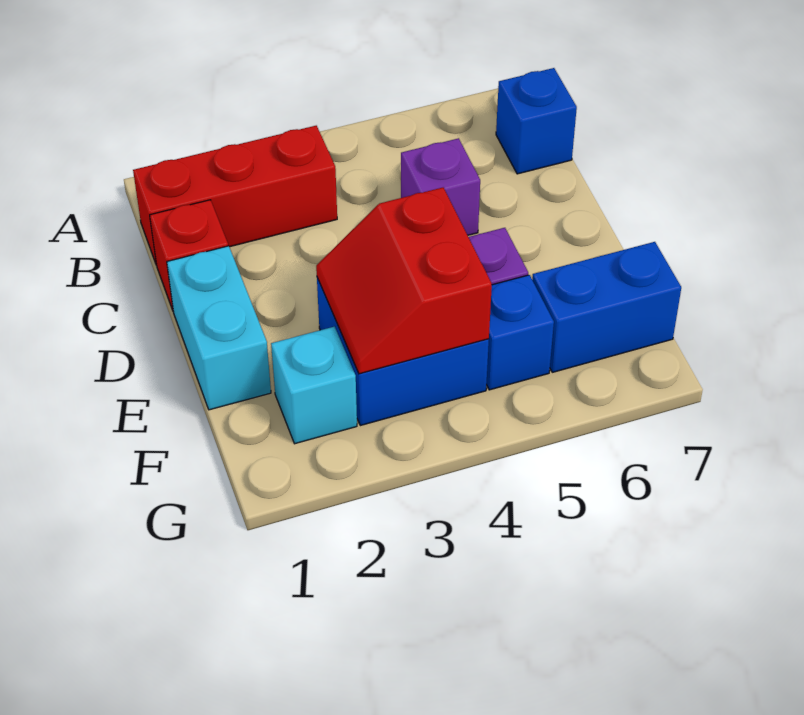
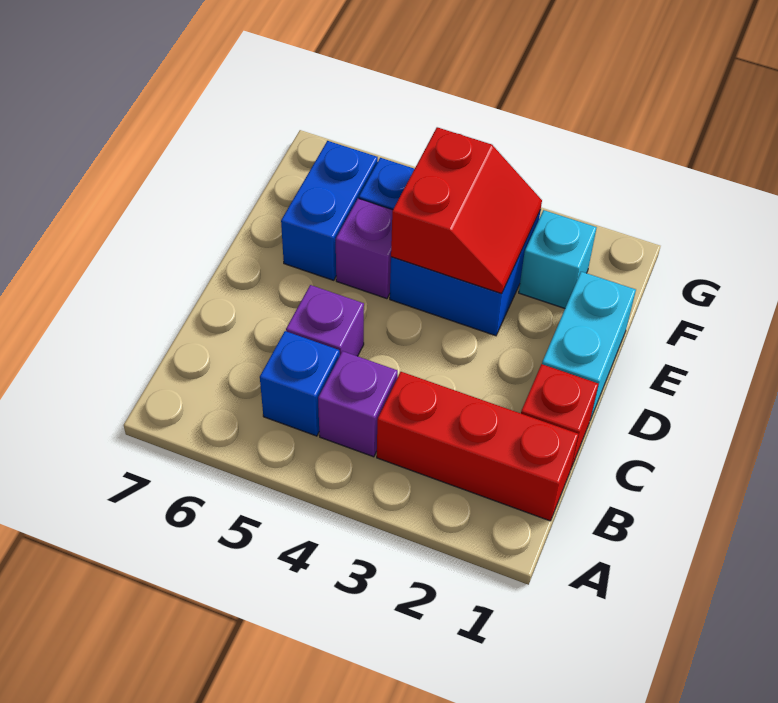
none -> purple 1x1 brick [318,351,398,457]
blue 1x1 brick [496,68,577,174] -> blue 1x1 brick moved to [260,331,340,436]
blue 1x2 brick [532,242,681,372] -> blue 1x2 brick turned to [281,141,378,280]

